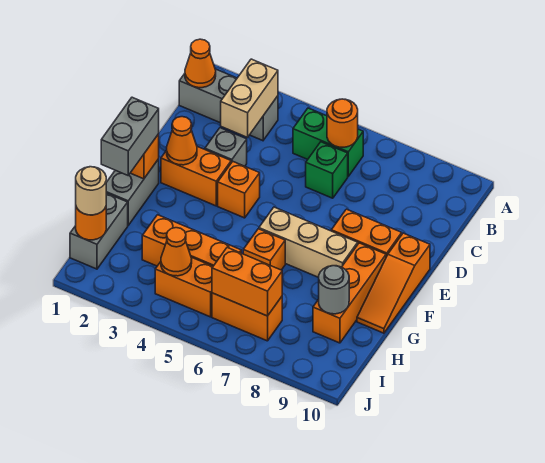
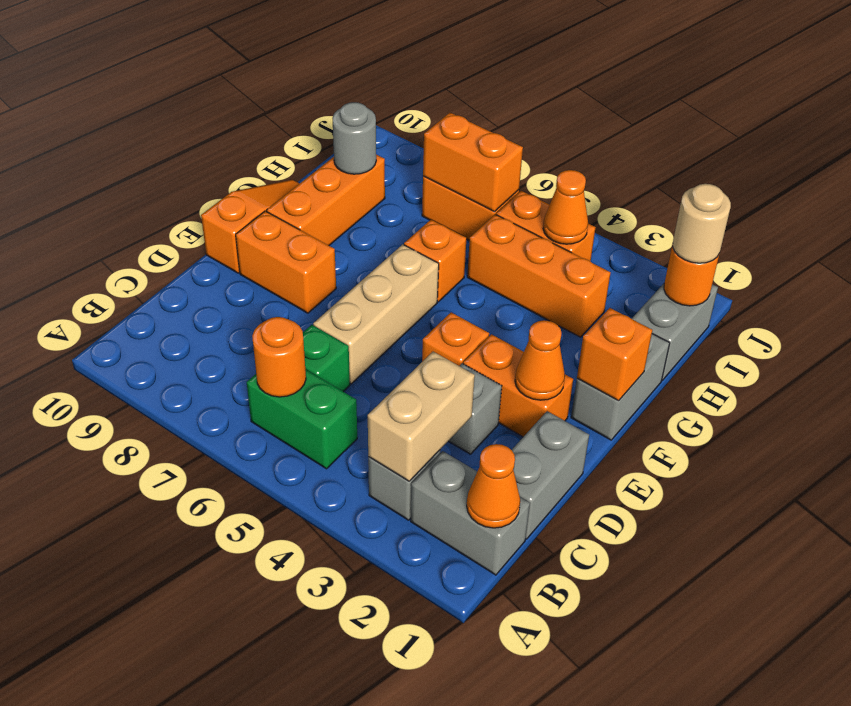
grey 1x2 brick [101,97,159,175] -> grey 1x2 brick moved to [512,411,589,539]
tan 1x3 brick [259,207,358,277] -> tan 1x3 brick turned to [313,244,439,384]

